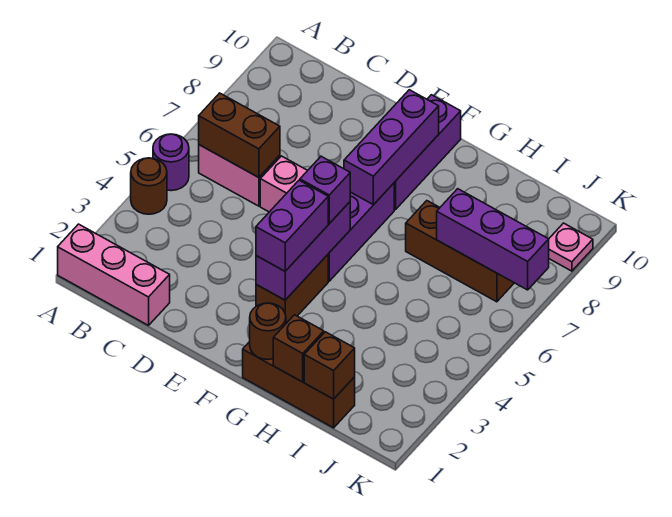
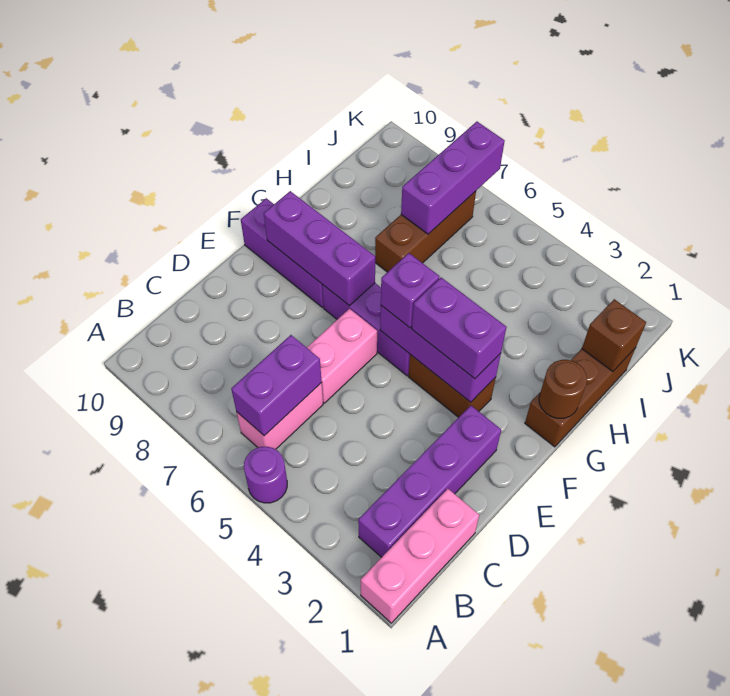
brown 1x1 round brick [131,158,167,214] -> none
none -> purple 1x4 brick [358,406,501,557]
brown 1x2 brick [199,93,280,177] -> purple 1x2 brick [231,335,322,436]
brown 1x1 brick [273,315,324,382] -> none
pink 1x1 plate [549,223,593,271] -> none

